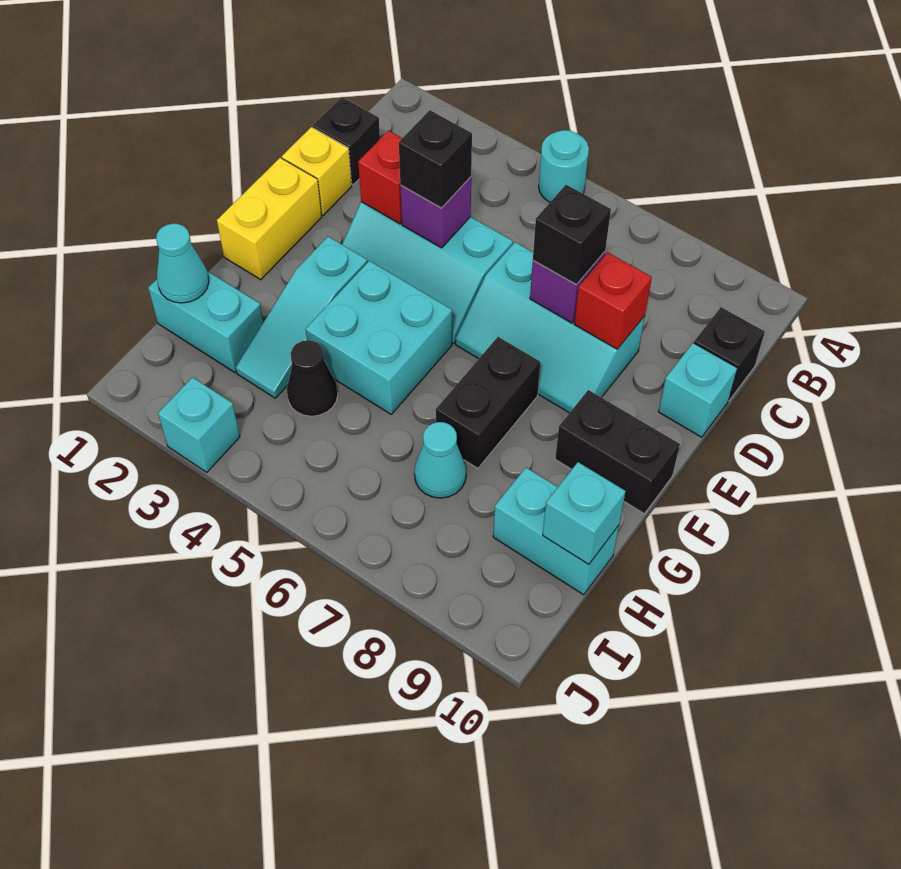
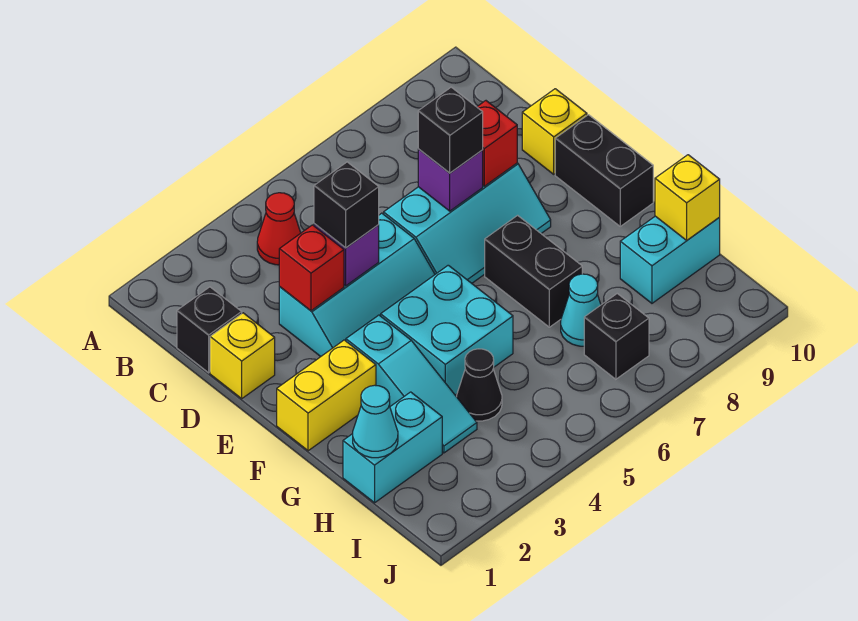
cyan 1x1 round brick [539,130,589,202] -> none
none -> red 1x1 cone [257,193,301,265]
black 1x1 brick [694,307,765,400] -> black 1x1 brick moved to [584,294,649,379]
cyan 1x1 brick [659,343,737,437] -> yellow 1x1 brick [522,89,587,174]
yellow 1x2 brick [217,158,322,280] -> yellow 1x2 brick turned to [277,340,376,451]
black 1x2 brick [555,390,680,514] -> black 1x2 brick turned to [555,115,653,226]
cyan 1x1 brick [543,462,626,564] -> yellow 1x1 brick [655,155,720,240]
cyan 1x1 brick [158,377,240,472] -> none

